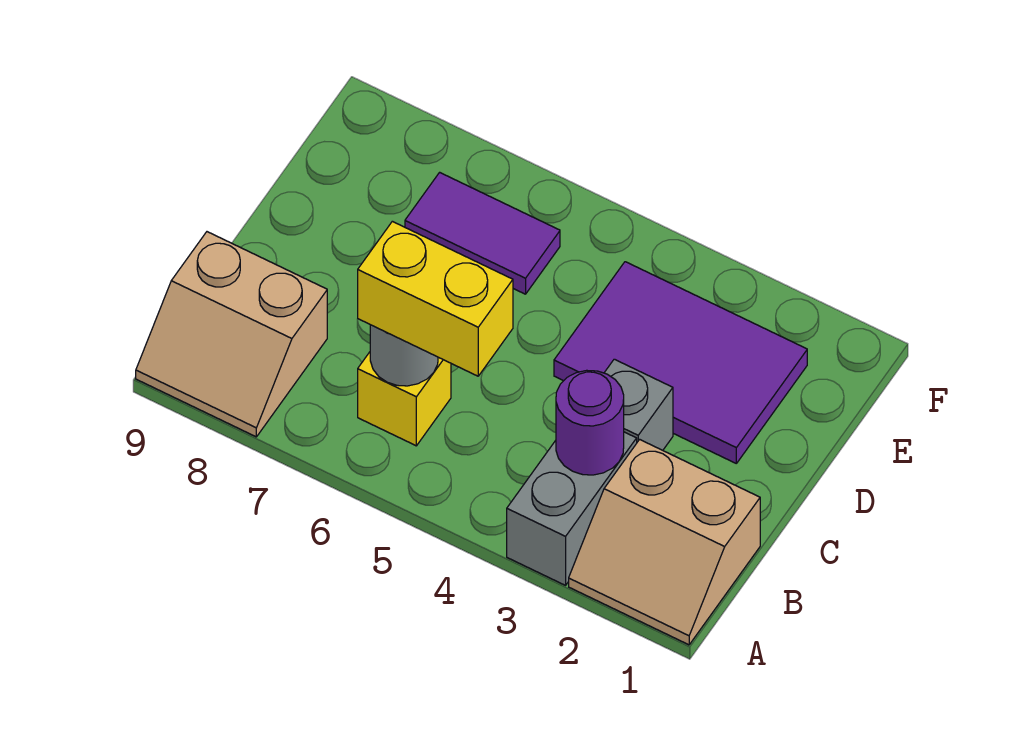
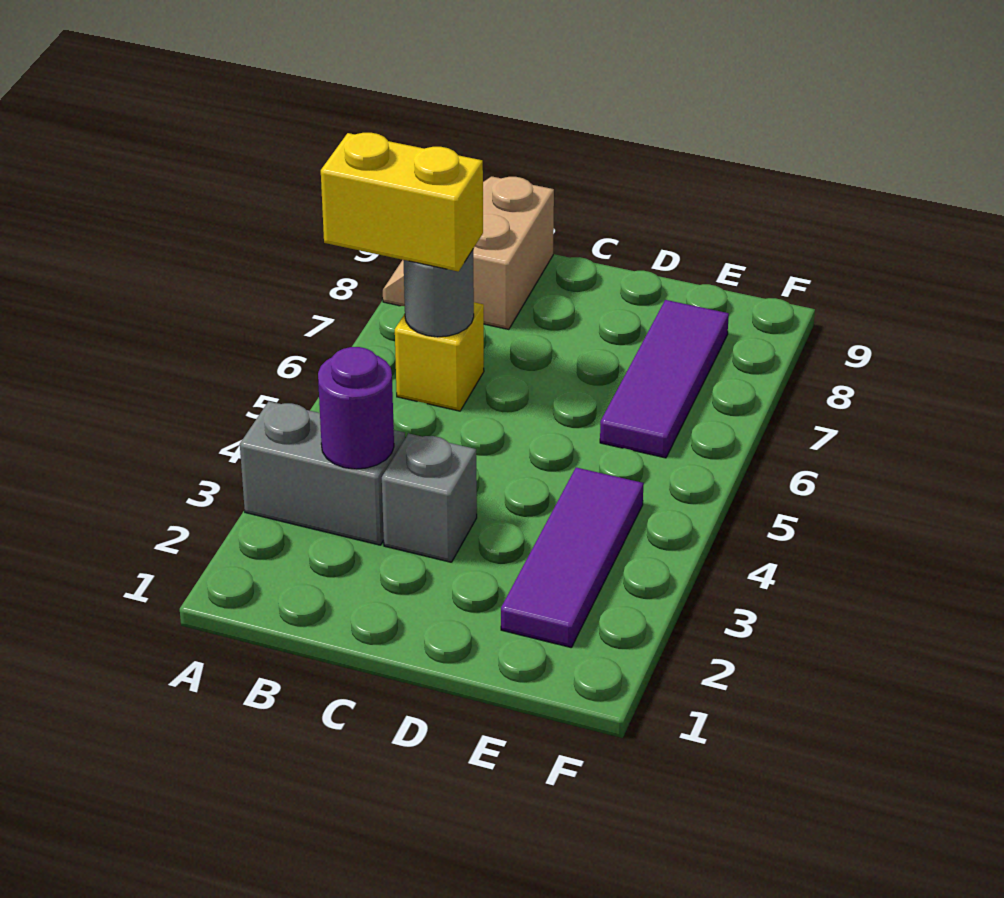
tan 2x2 slope [569,440,760,645] -> none
yellow 1x2 brick [358,221,513,376] -> yellow 1x2 brick turned to [321,133,483,272]
purple 2x3 tile [554,262,807,463] -> purple 1x3 tile [501,467,644,648]
purple 1x2 tile [405,172,560,294] -> purple 1x3 tile [600,300,729,458]

